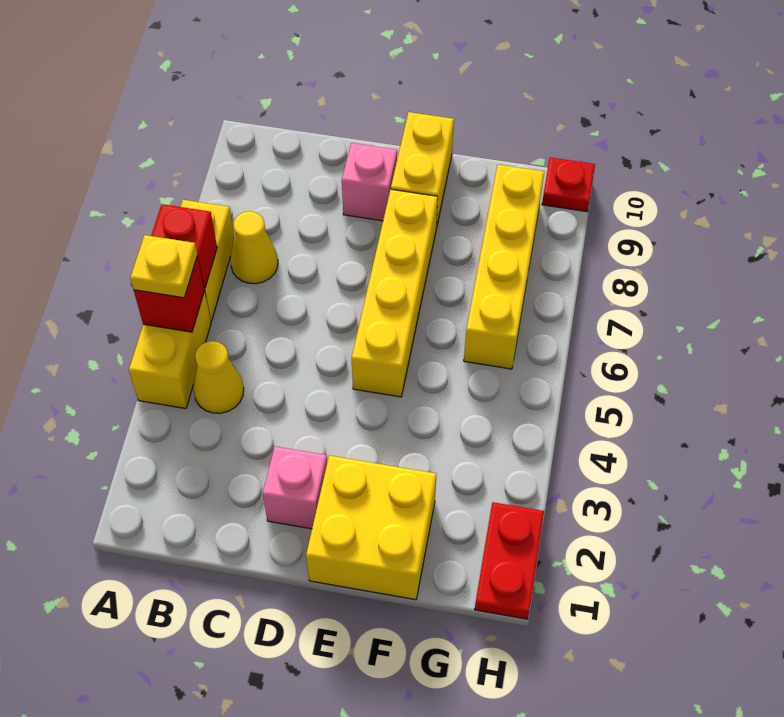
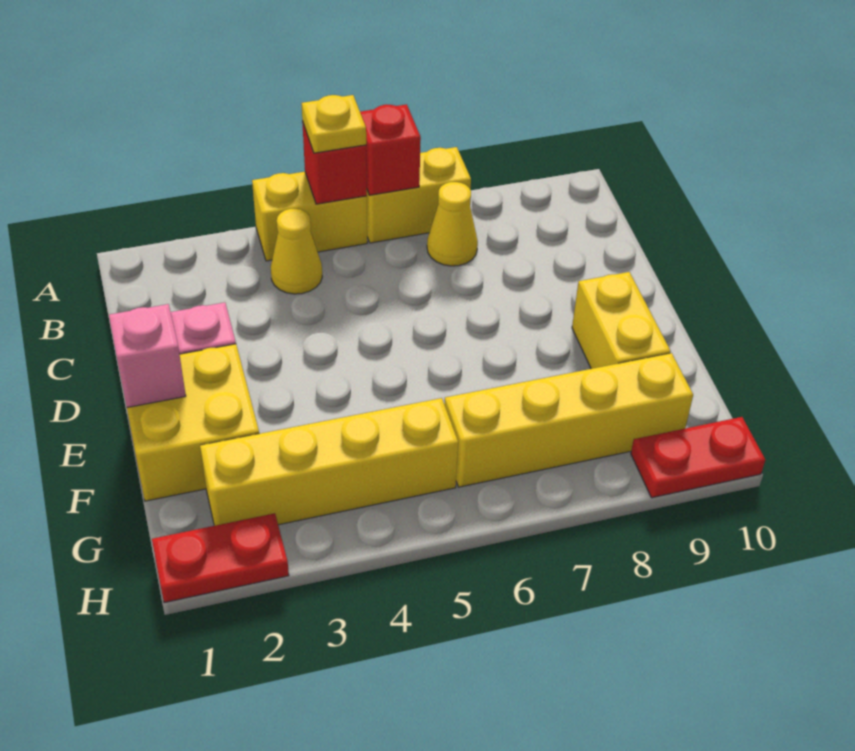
pink 1x1 brick [342,143,397,221] -> pink 1x1 brick moved to [109,304,186,407]
yellow 1x4 brick [352,189,438,397] -> yellow 1x4 brick moved to [200,398,458,526]
yellow 1x2 brick [391,112,454,229] -> yellow 1x2 brick turned to [572,272,671,369]
red 1x1 plate [542,157,595,212] -> red 1x2 plate [631,417,765,498]

